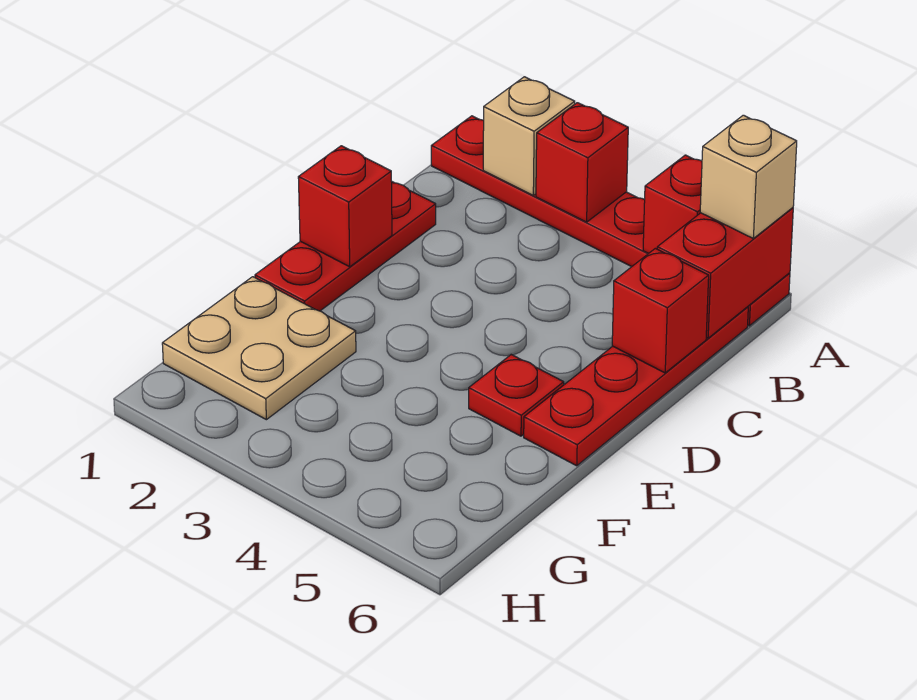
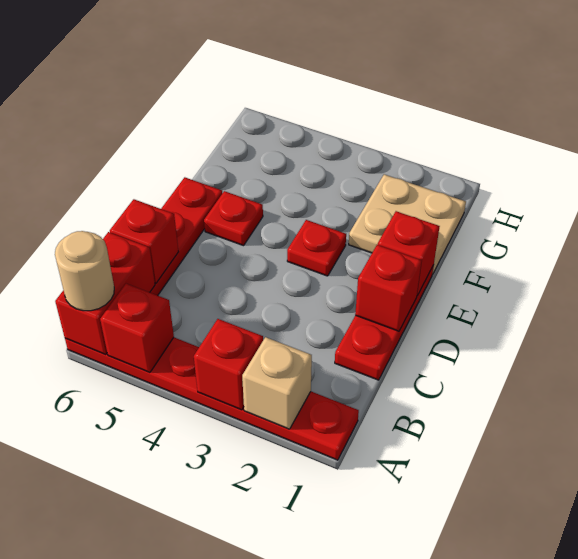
tan 1x1 brick [700,115,797,238] -> tan 1x1 round brick [55,231,114,311]
none -> red 1x1 brick [378,211,440,296]
none -> red 1x1 plate [287,220,346,276]

